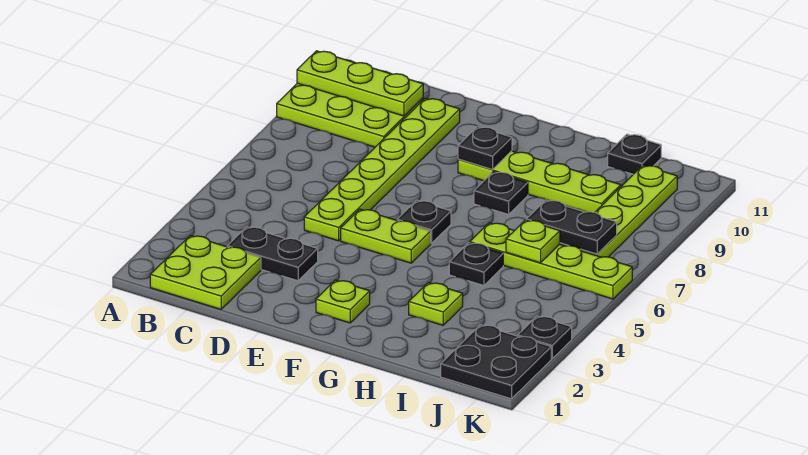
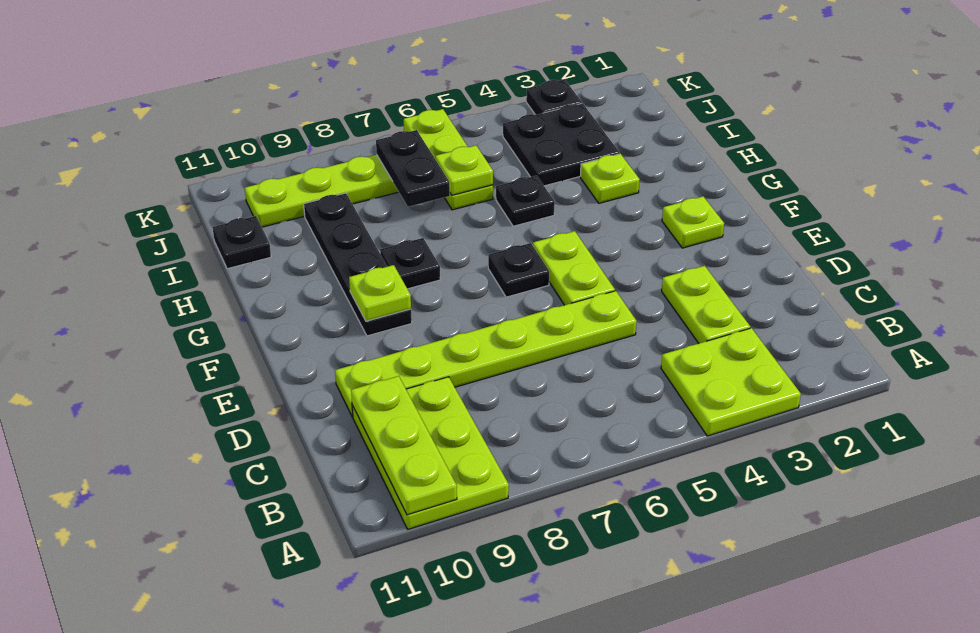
lime 2x2 plate [150,236,261,309] -> lime 2x2 plate moved to [661,328,801,436]
black 1x2 plate [227,227,318,281] -> lime 1x2 plate [662,266,750,343]
lime 1x4 plate [458,151,621,212] -> black 1x4 plate [304,193,412,336]
black 1x1 plate [458,127,512,169] -> lime 1x1 plate [349,265,411,321]
lime 1x4 plate [470,223,632,299] -> lime 1x3 plate [404,109,493,210]
black 2x2 plate [441,325,551,399] -> black 2x2 plate moved to [503,103,620,186]

